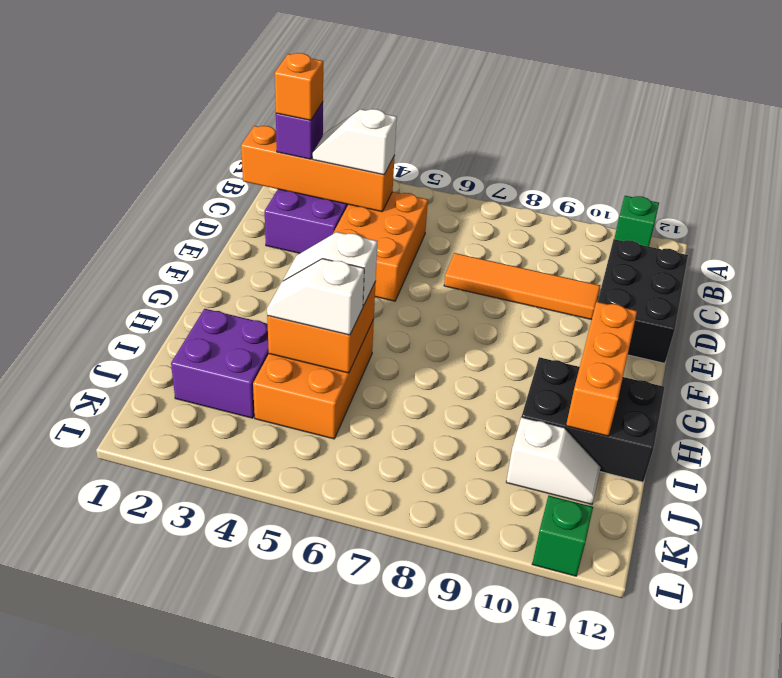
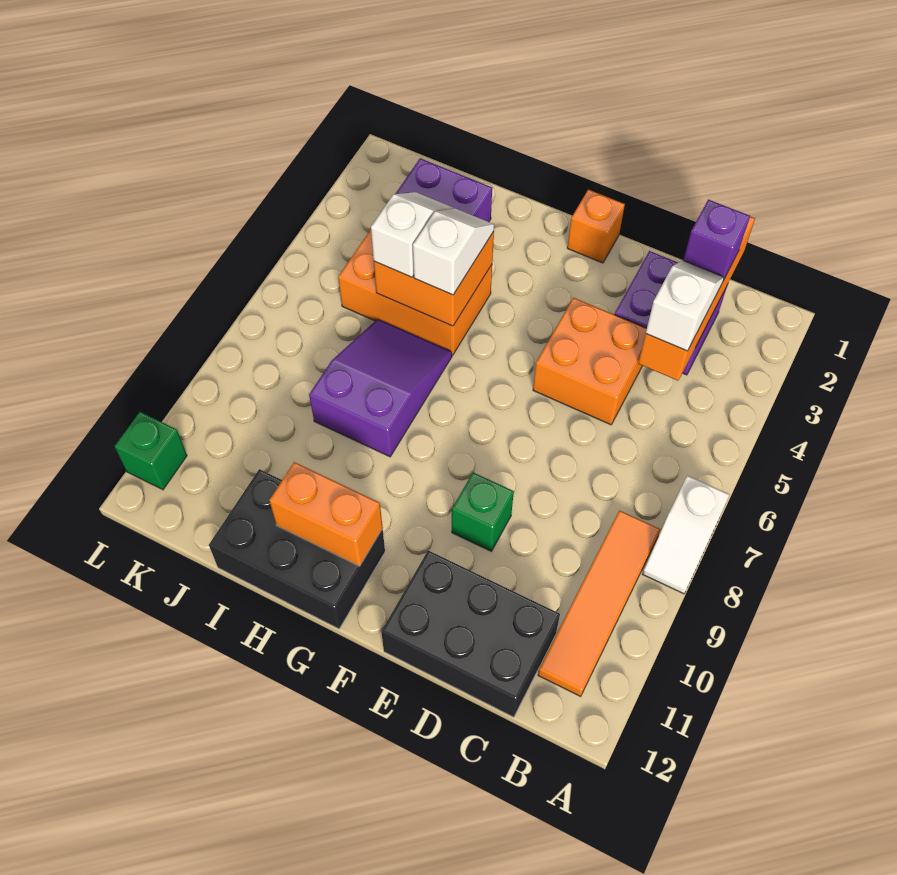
green 1x1 brick [614,196,659,247] -> green 1x1 brick moved to [452,473,514,551]
orange 1x1 brick [275,53,323,120] -> orange 1x1 brick moved to [567,189,625,263]
orange 2x3 brick [333,192,428,301] -> orange 2x2 brick [533,298,647,425]
orange 1x4 tile [444,253,600,320] -> orange 1x4 tile moved to [538,511,661,696]
orange 1x3 brick [566,302,637,436] -> orange 1x2 brick [269,462,383,566]
none -> purple 2x3 slope [309,319,452,457]
black 2x3 brick [522,357,664,482] -> black 2x3 brick turned to [209,469,385,629]
white 1x2 slope [506,417,601,504] -> white 1x2 slope moved to [643,476,730,594]

